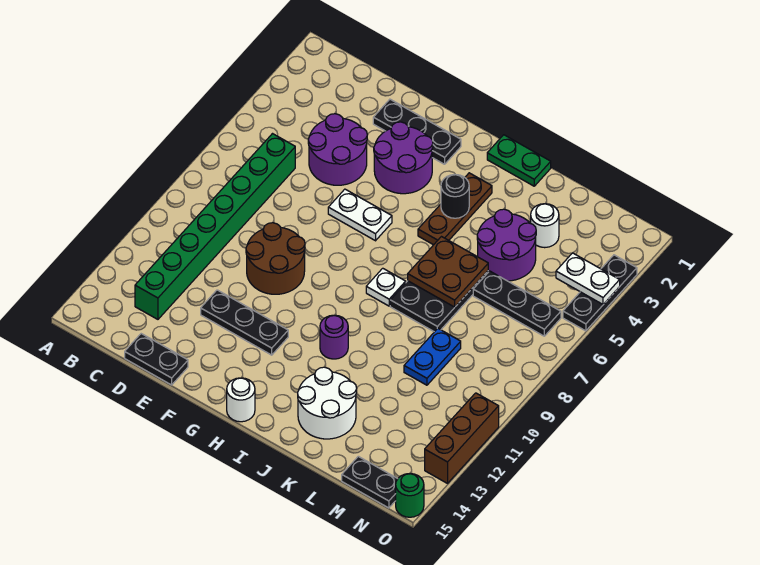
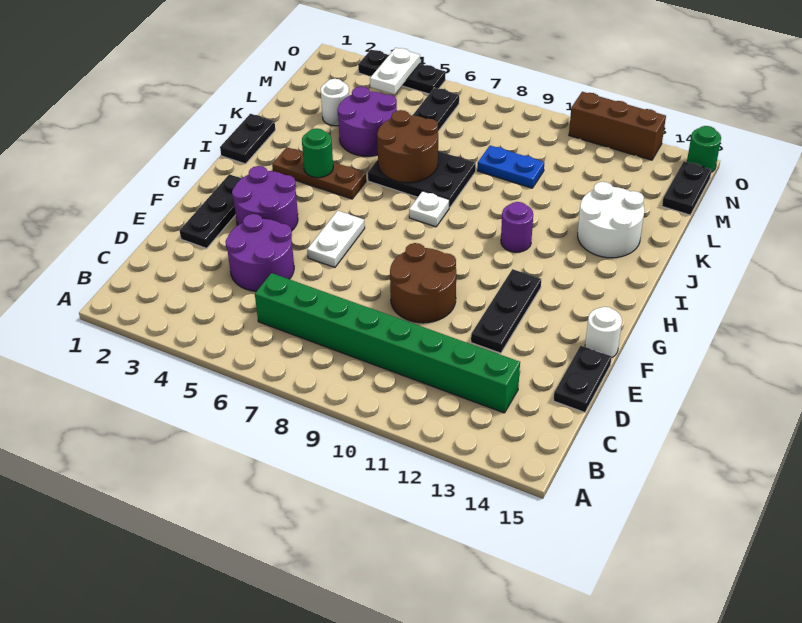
white 1x1 round brick [227,378,255,422] -> white 1x1 round brick moved to [585,307,622,357]
green 1x2 plate [487,135,551,186] -> black 1x2 plate [220,114,275,164]
black 1x1 round brick [441,174,469,218] -> green 1x1 round brick [302,128,333,178]
brown 2x2 plate [408,237,488,307] -> brown 2x2 round brick [377,110,438,183]

